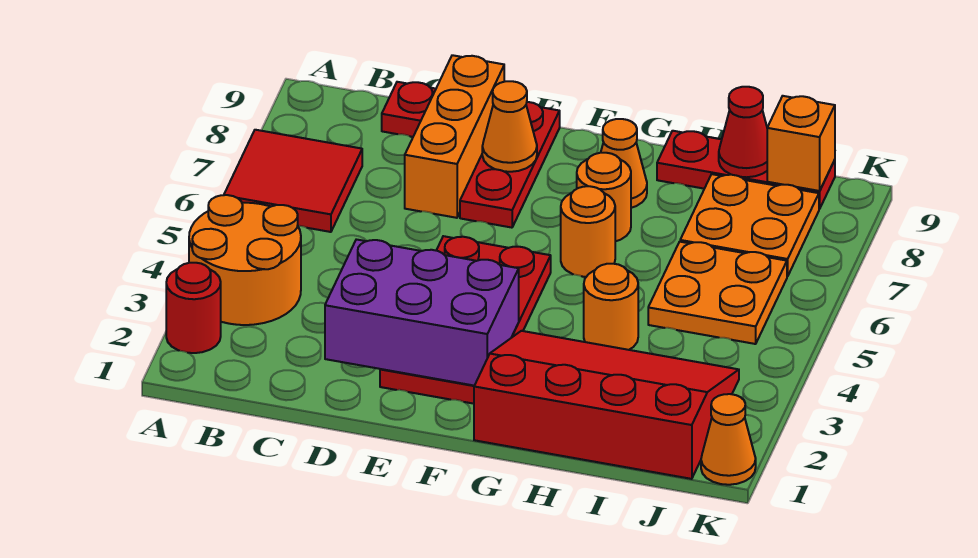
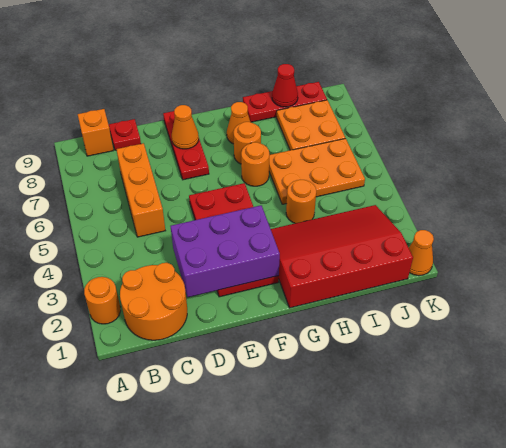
red 1x1 round brick [166,263,221,353] -> orange 1x1 round brick [84,277,121,324]
orange 2x2 round brick [189,195,301,325] -> orange 2x2 round brick moved to [120,263,187,340]
red 2x2 tile [224,130,362,232] -> none
orange 1x3 brick [405,55,504,218] -> orange 1x3 brick moved to [116,143,165,237]
orange 2x2 plate [648,242,787,344] -> orange 2x3 plate [269,138,365,204]
orange 1x1 brick [767,96,835,191] -> orange 1x1 brick moved to [78,109,113,156]

